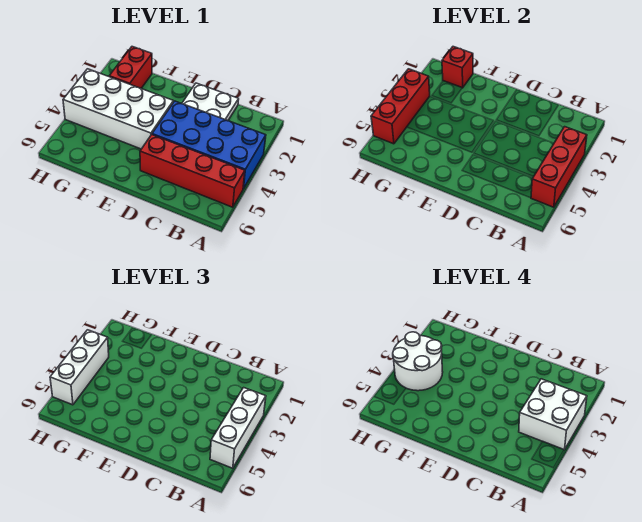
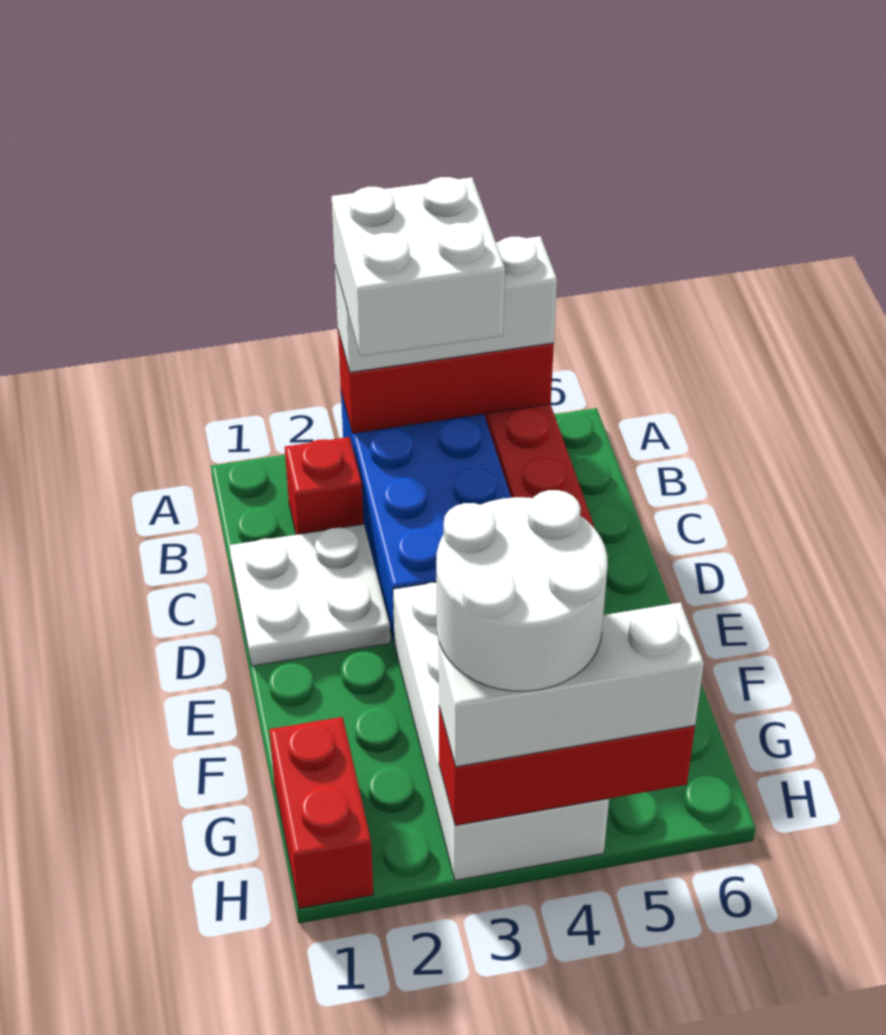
red 1x2 brick [109,47,152,88] -> red 1x2 brick turned to [269,717,373,908]
red 1x1 brick [442,47,473,88] -> red 1x1 brick moved to [285,437,363,535]

